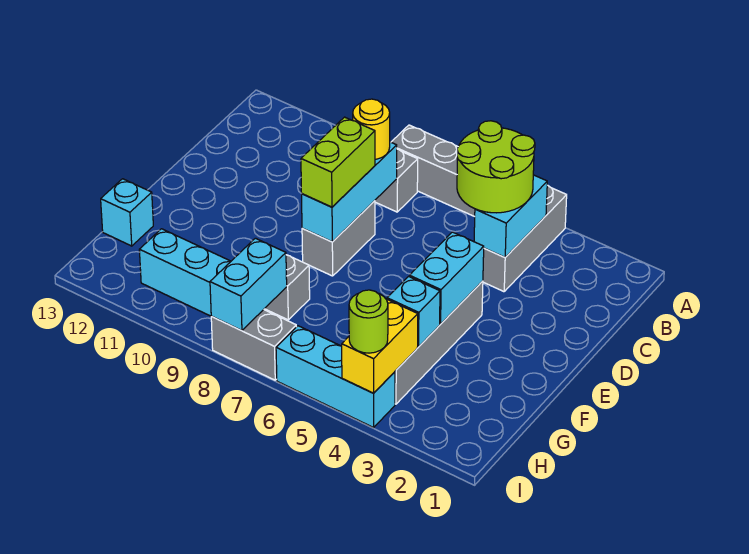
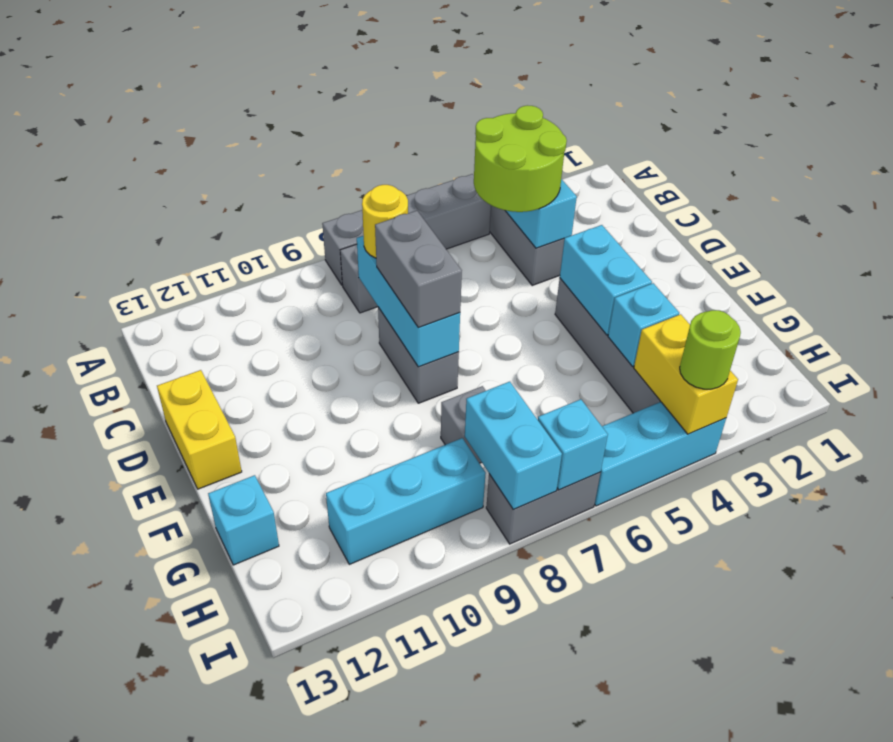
lime 1x2 brick [301,117,375,207] -> grey 1x2 brick [375,211,462,328]
none -> yellow 1x2 brick [157,370,242,489]
none -> cyan 1x1 brick [538,399,608,490]

